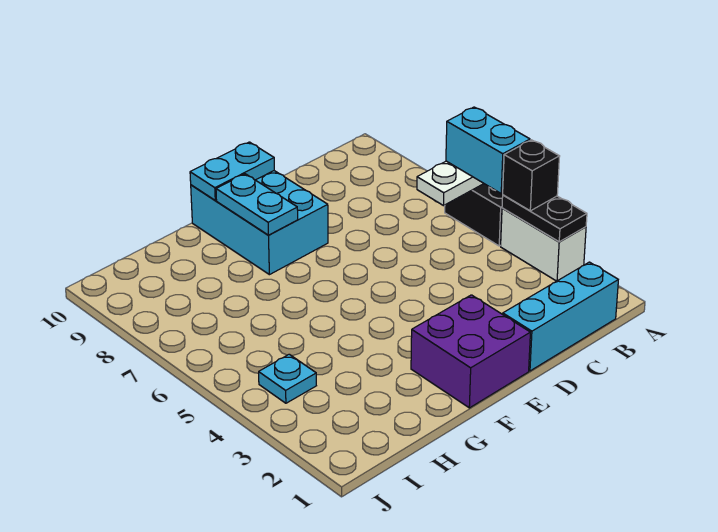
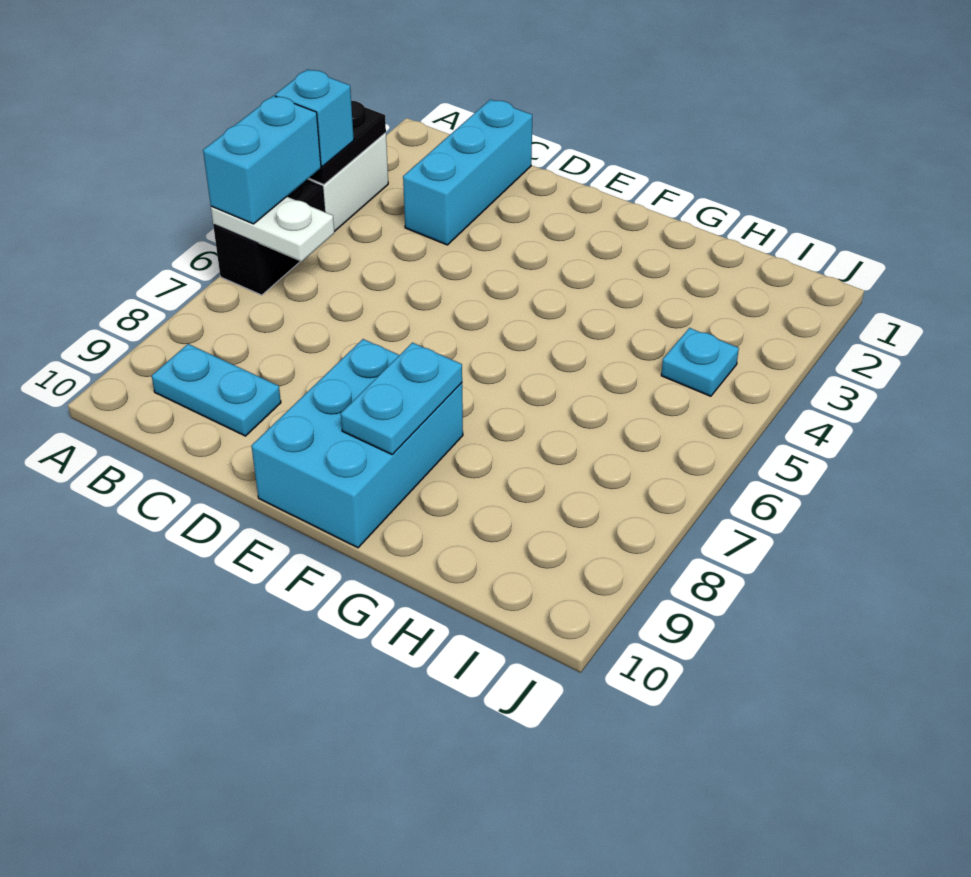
black 1x1 brick [503,140,560,211] -> cyan 1x1 brick [275,69,354,166]
cyan 1x3 brick [503,262,618,371] -> cyan 1x3 brick turned to [403,99,532,245]
purple 2x2 brick [411,295,530,408] -> none
cyan 1x2 plate [190,142,274,200] -> cyan 1x2 plate moved to [152,344,281,436]

